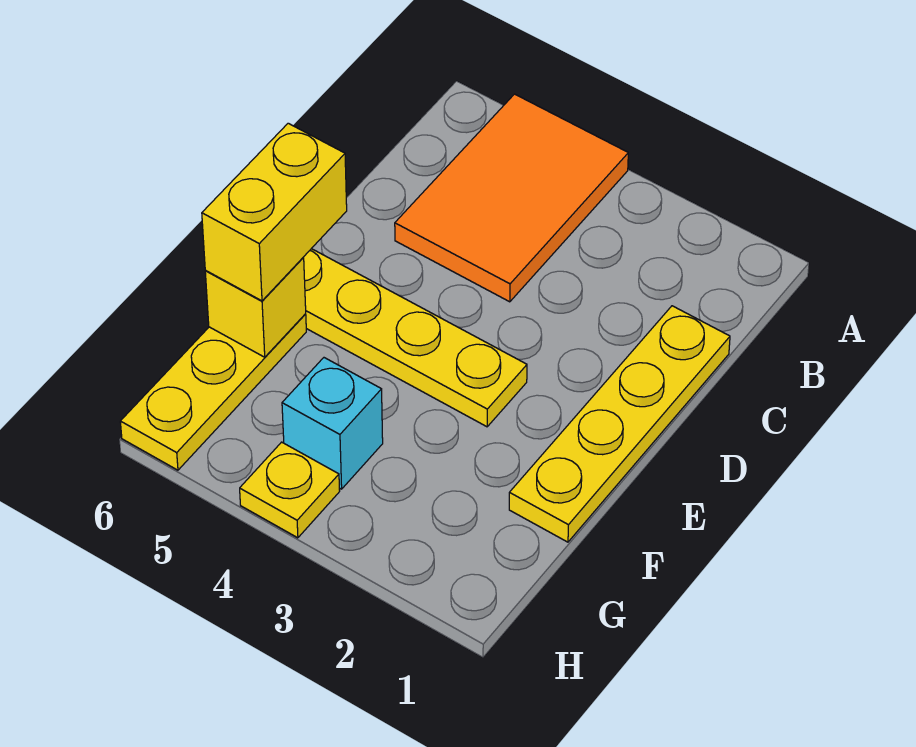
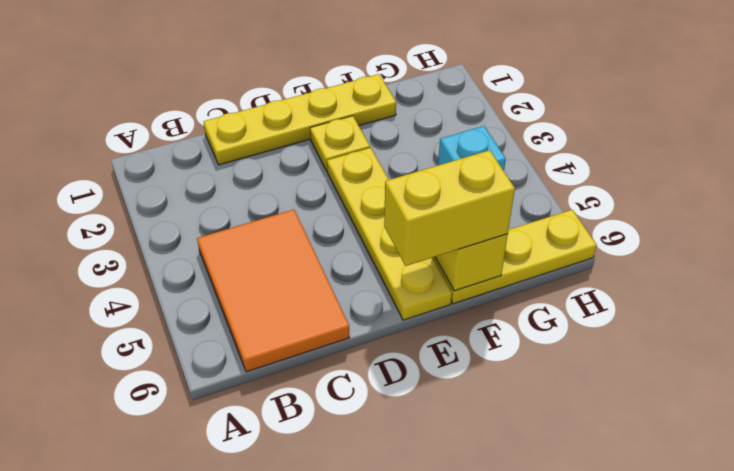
orange 2x3 tile [395,94,628,302] -> orange 2x3 tile turned to [197,210,350,372]
yellow 1x1 plate [240,442,340,538] -> yellow 1x1 plate moved to [310,116,370,171]

